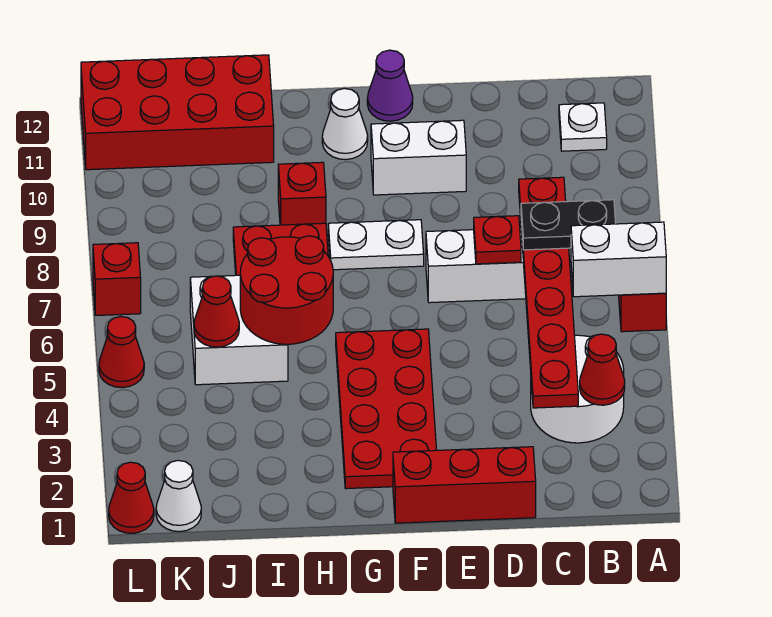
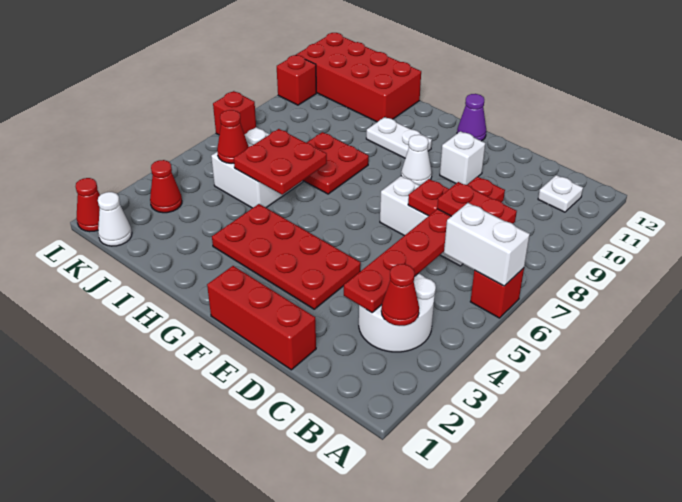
black 1x2 plate [521,200,616,250] -> red 1x2 plate [437,182,517,224]
white 1x2 brick [371,120,466,195] -> white 1x1 brick [440,131,485,185]
red 2x4 plate [336,329,436,489] -> red 2x4 plate turned to [212,204,361,309]
white 1x2 plate [328,220,424,270] -> white 1x2 plate moved to [366,117,432,158]
white 1x1 cone [322,88,368,160] -> white 1x1 cone moved to [401,135,432,185]
red 2x2 round brick [240,236,333,344] -> red 2x2 plate [234,129,327,194]
red 1x1 brick [278,162,326,225] -> red 1x1 brick moved to [277,55,316,105]
red 1x1 cone [99,317,144,388] -> red 1x1 cone moved to [150,160,182,213]

